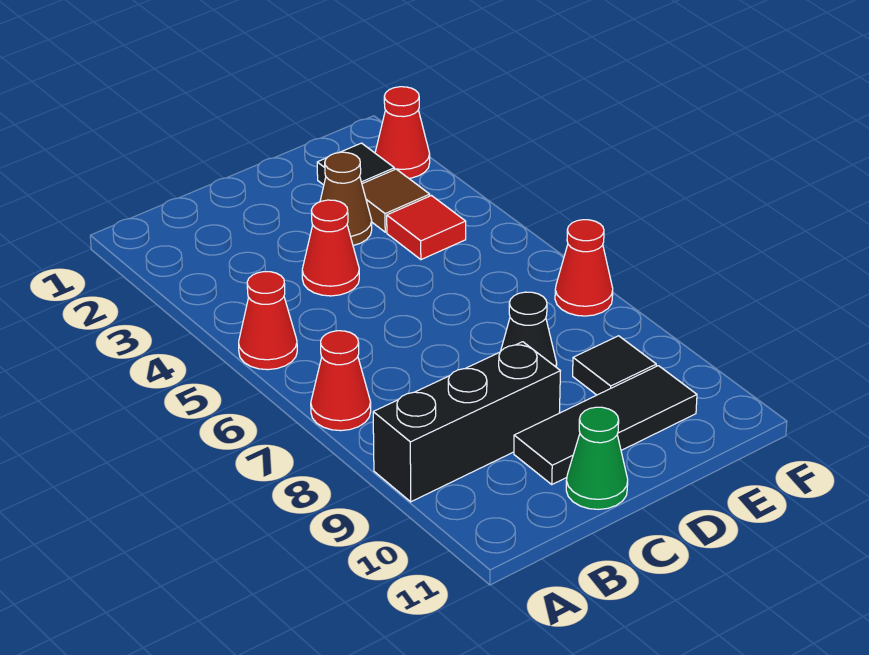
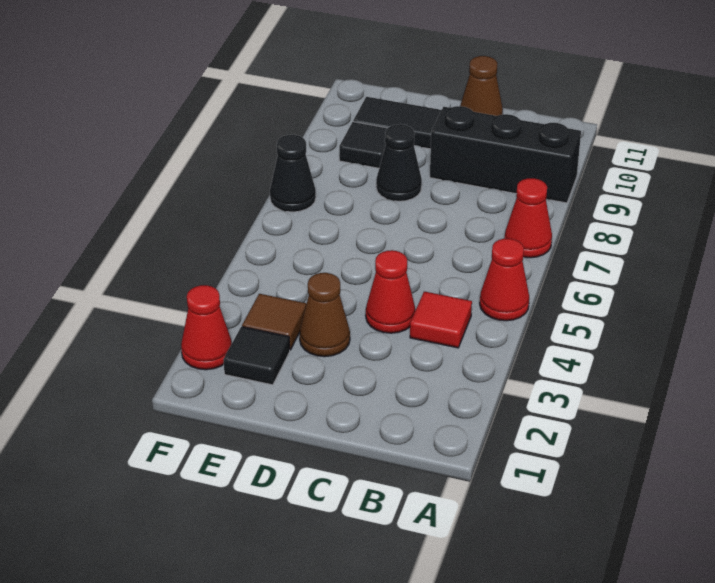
green 1x1 cone [566,407,628,509] -> brown 1x1 cone [460,56,503,116]
red 1x1 tile [387,196,466,260] -> red 1x1 tile moved to [410,291,472,348]
red 1x1 cone [555,220,613,316] -> black 1x1 cone [270,135,316,212]

